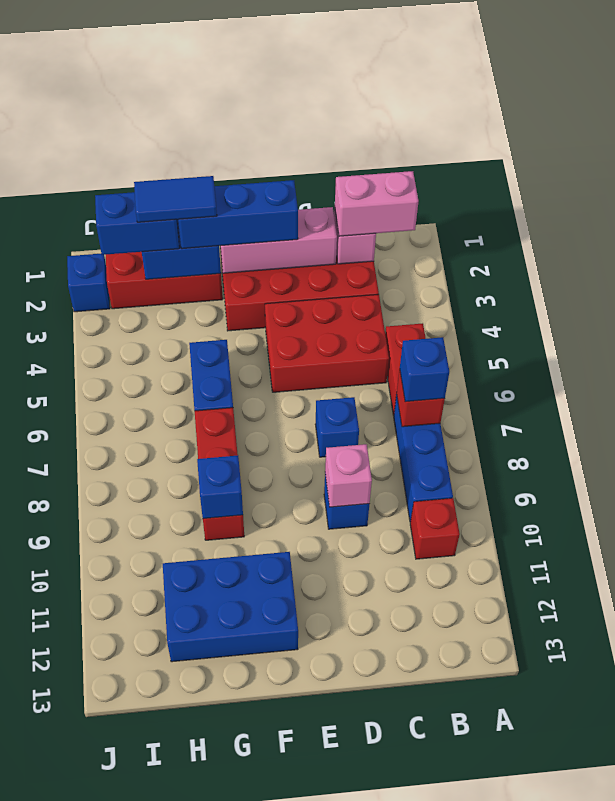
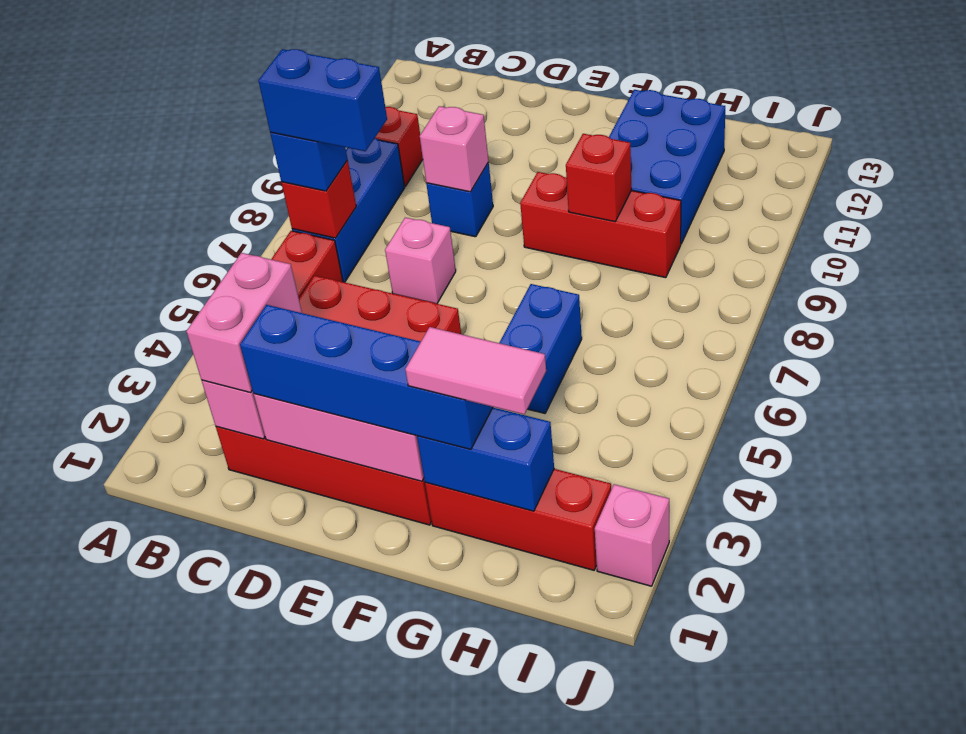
pink 1x2 brick [335,171,419,236] -> pink 1x2 brick turned to [186,253,302,393]
blue 1x1 brick [315,397,359,457] -> pink 1x1 brick [385,218,456,304]
blue 1x3 brick [178,180,298,249] -> blue 1x4 brick [240,305,493,449]
blue 2x3 brick [163,552,298,662] -> blue 2x3 brick turned to [609,90,725,244]
blue 1x2 tile [134,176,217,222] -> pink 1x2 tile [405,327,546,415]
red 1x3 brick [195,408,244,540] -> red 1x3 brick turned to [520,172,681,278]
blue 1x1 brick [197,455,243,519] -> red 1x1 brick [566,134,631,222]
blue 1x2 brick [95,192,179,255] -> blue 1x2 brick moved to [258,49,387,151]
blue 1x1 brick [67,254,110,312] -> pink 1x1 brick [595,484,669,586]

